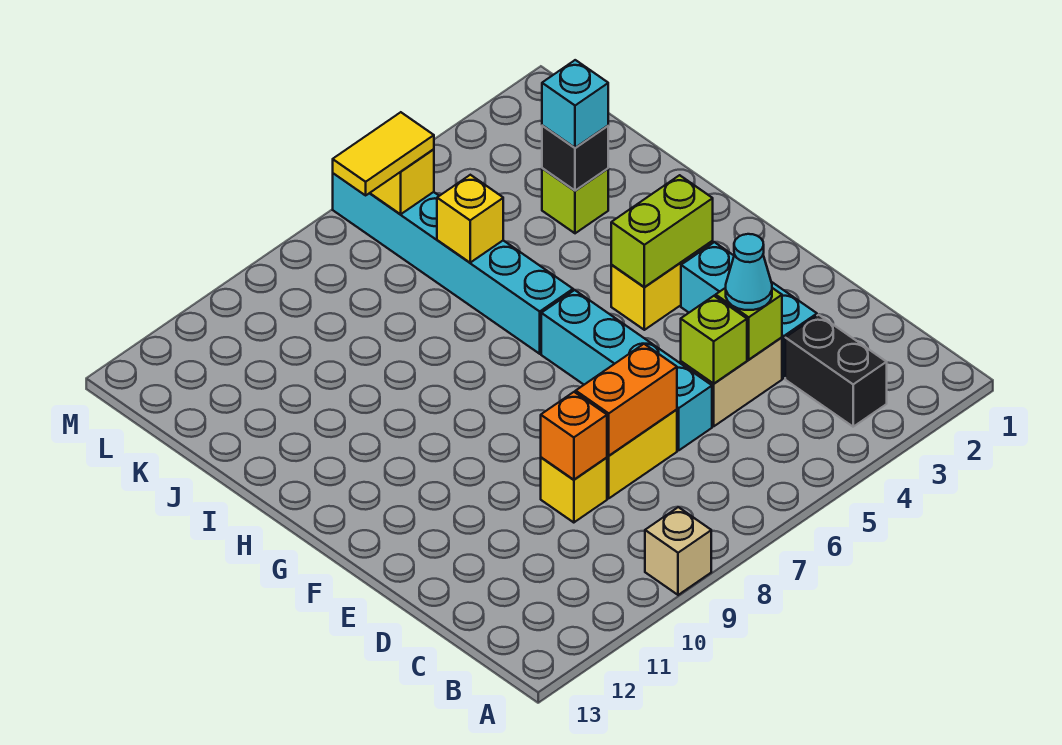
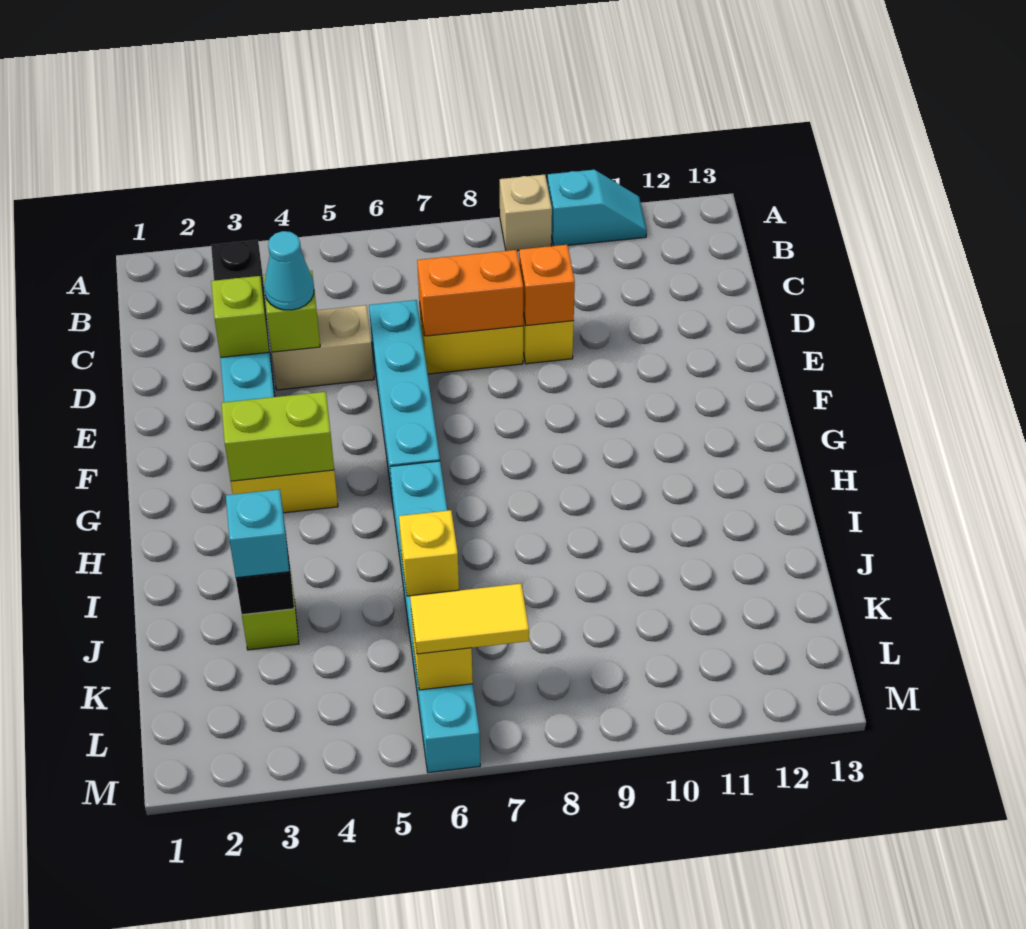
none -> cyan 1x2 slope [548,170,647,246]
lime 1x1 brick [681,296,747,383] -> lime 1x1 brick moved to [211,276,269,357]

